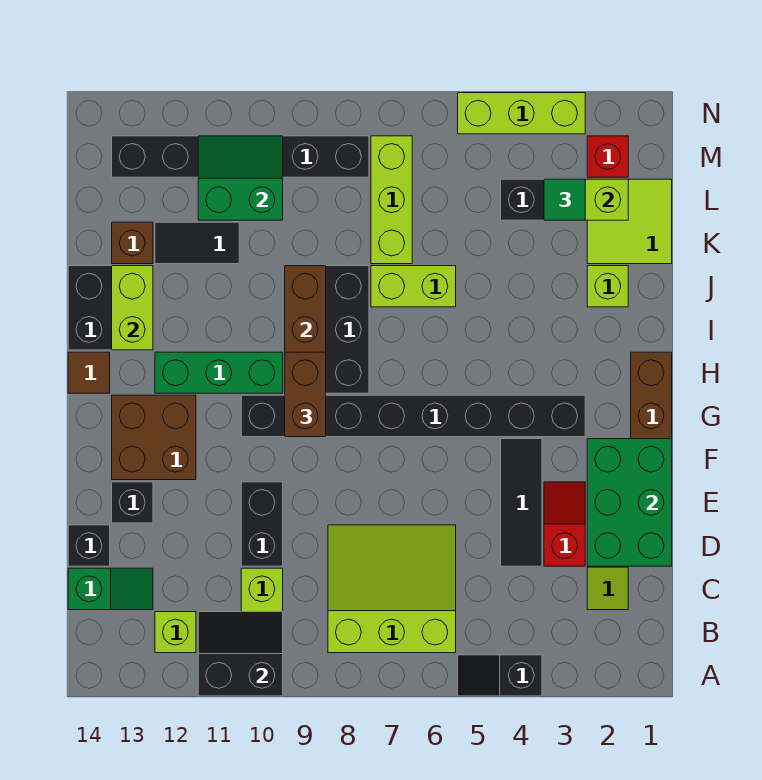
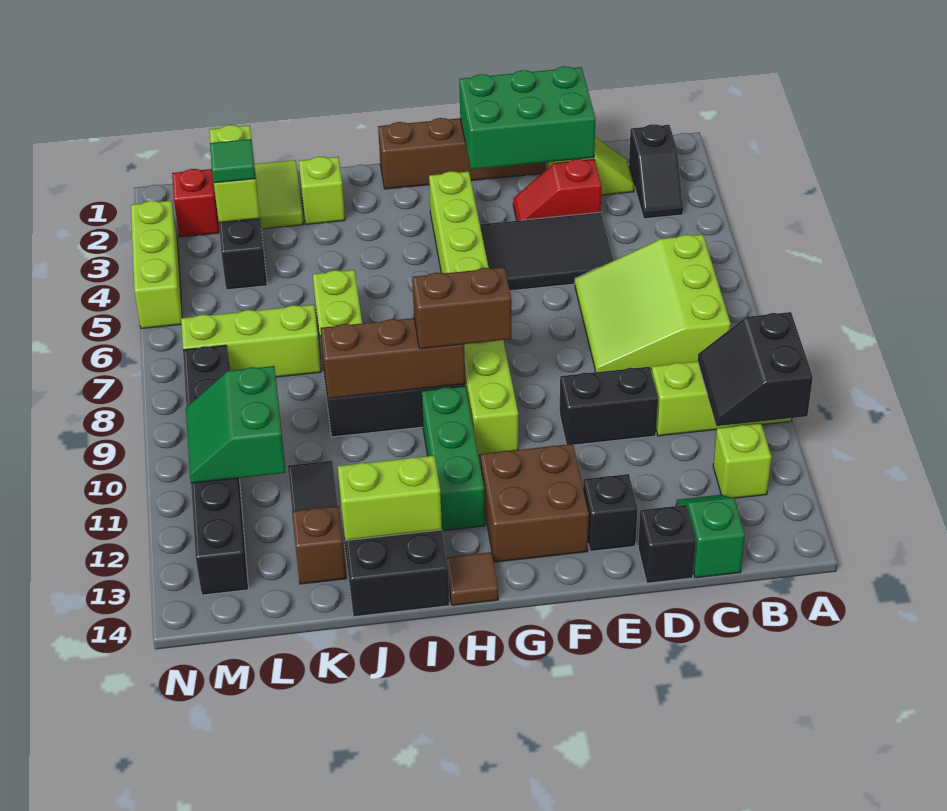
black 1x2 slope [458,655,542,696] -> black 1x2 slope moved to [629,124,683,219]
black 1x3 tile [501,439,542,566] -> black 2x3 tile [480,212,614,291]
black 1x8 brick [241,395,585,437] -> lime 1x8 brick [429,171,518,455]

